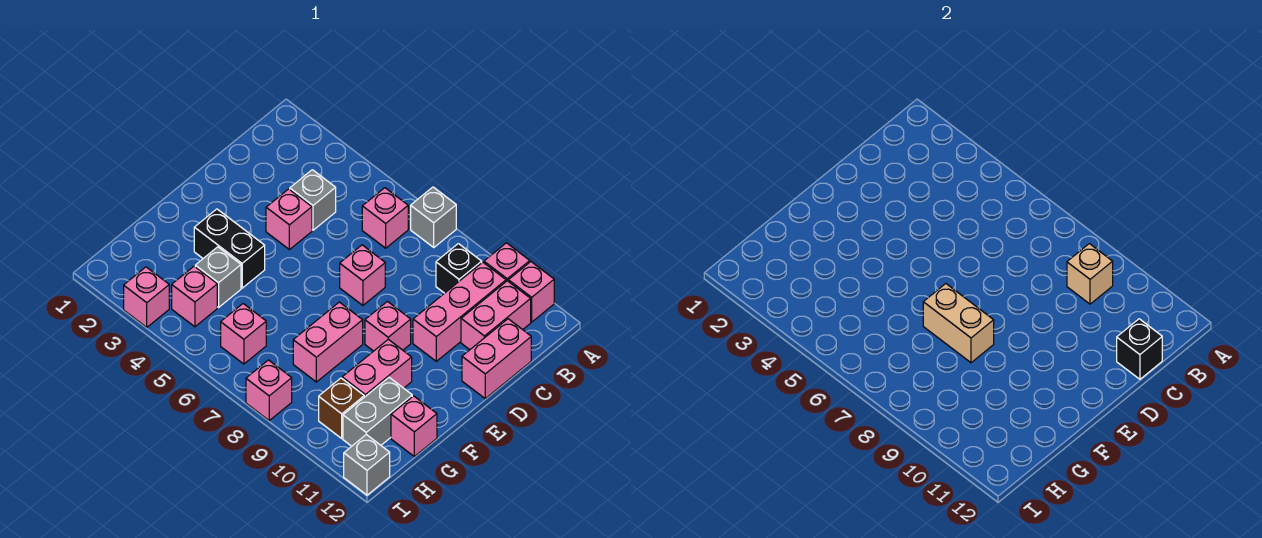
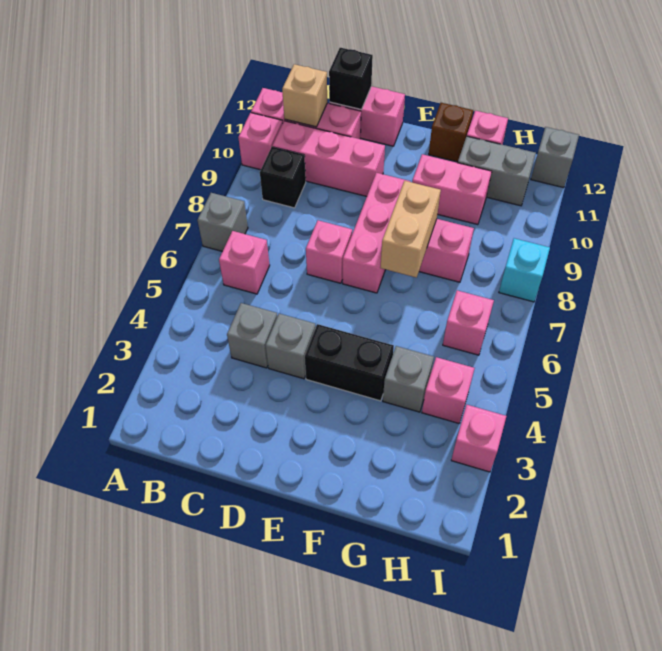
tan 1x1 brick [1067,244,1113,304] -> tan 1x1 brick moved to [282,64,327,127]
pink 1x1 brick [266,189,312,250] -> grey 1x1 brick [266,313,316,379]
pink 1x1 brick [365,302,411,351] -> pink 1x3 brick [343,173,410,293]
black 1x2 brick [194,209,265,288] -> black 1x2 brick turned to [305,324,394,401]
brown 1x1 brick [319,378,364,438] -> brown 1x1 brick moved to [429,103,473,162]
pink 1x1 brick [246,360,292,420] -> cyan 1x1 brick [499,238,550,302]

